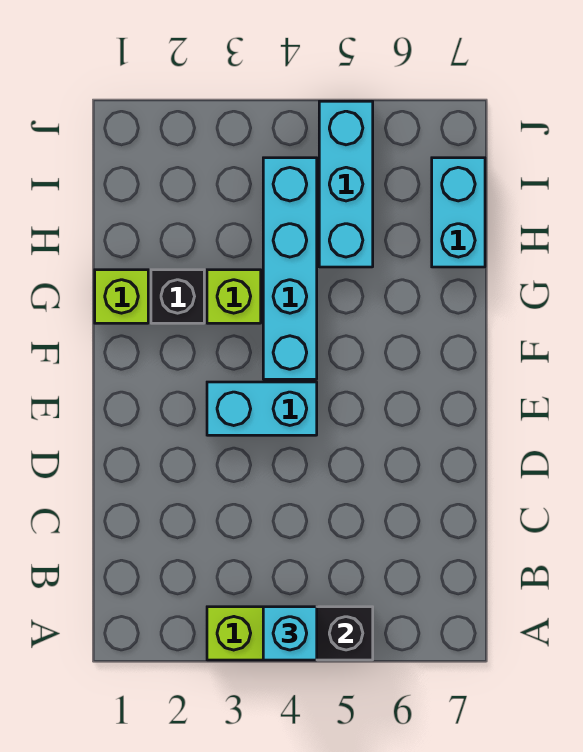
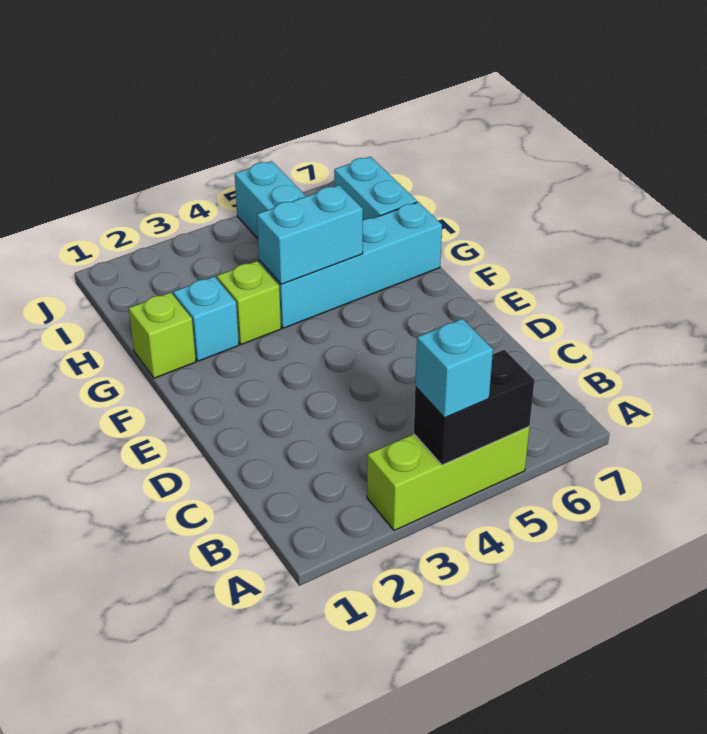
cyan 1x2 brick [207,382,317,435] -> cyan 1x2 brick moved to [257,185,363,284]
cyan 1x4 brick [263,158,317,379] -> cyan 1x4 brick turned to [259,202,442,328]
black 1x1 brick [151,270,204,323] -> cyan 1x1 brick [173,276,239,361]

